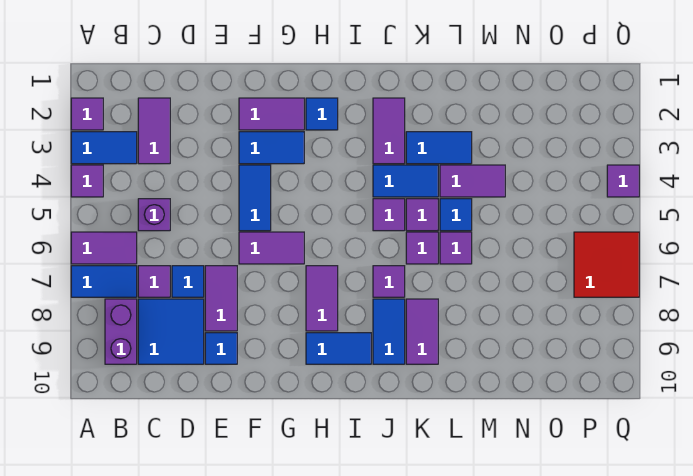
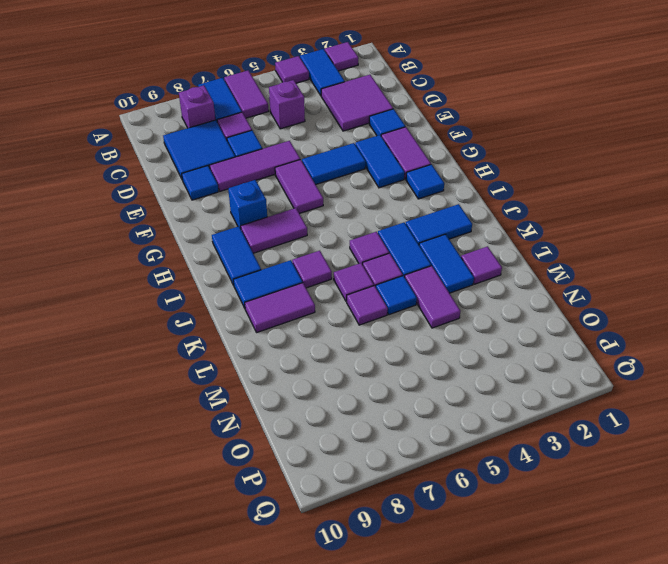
purple 1x2 brick [105,299,137,364] -> purple 1x1 brick [179,85,215,128]
purple 1x2 tile [138,98,170,164] -> purple 2x2 tile [321,75,393,131]
none -> blue 1x1 tile [369,109,405,136]
purple 1x2 tile [205,266,237,331] -> purple 1x3 tile [210,141,300,191]
none -> blue 1x1 brick [228,180,267,229]
purple 1x2 tile [373,98,405,164] -> blue 1x2 tile [406,204,472,244]
red 2x2 tile [574,232,639,297] -> none
purple 1x1 tile [607,165,639,197] -> purple 1x1 tile moved to [461,246,502,284]

